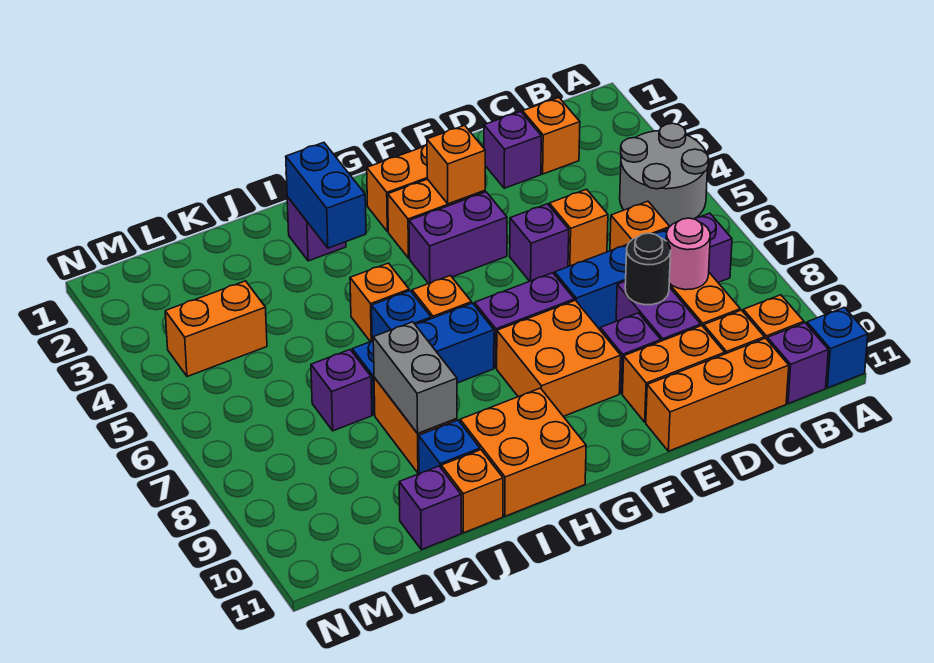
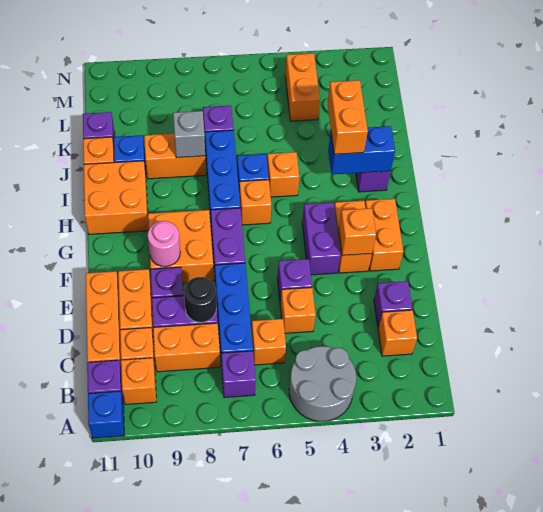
pink 1x1 round brick [666,218,710,290] -> pink 1x1 round brick moved to [148,221,180,267]
none -> orange 1x2 brick [328,80,368,154]
grey 1x2 brick [373,322,457,433] -> grey 1x1 brick [173,111,205,158]

